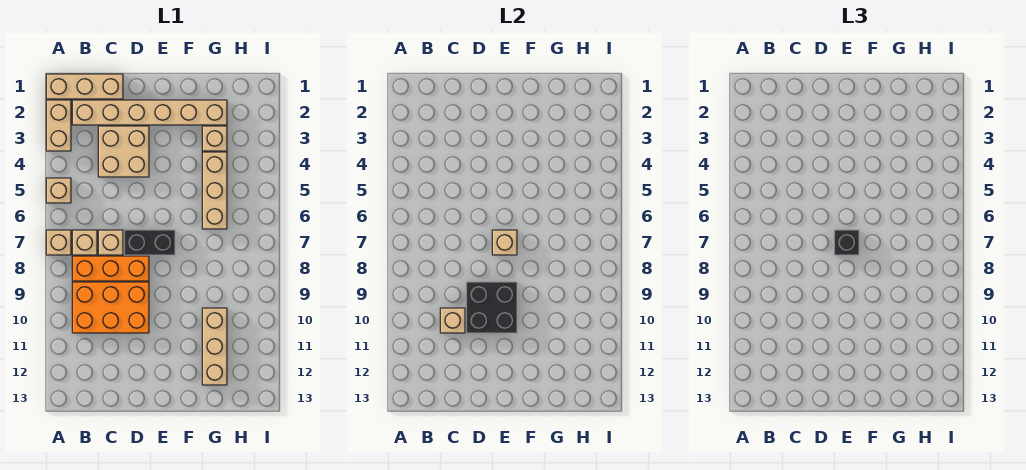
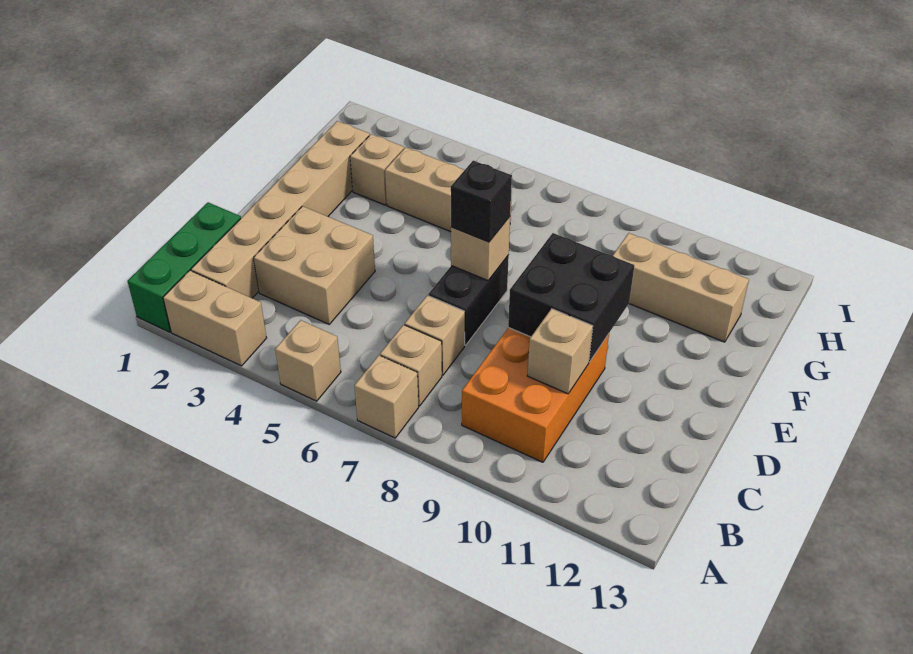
tan 1x3 brick [46,74,123,99] -> green 1x3 brick [127,202,241,332]
orange 1x3 brick [72,256,149,281] -> none

